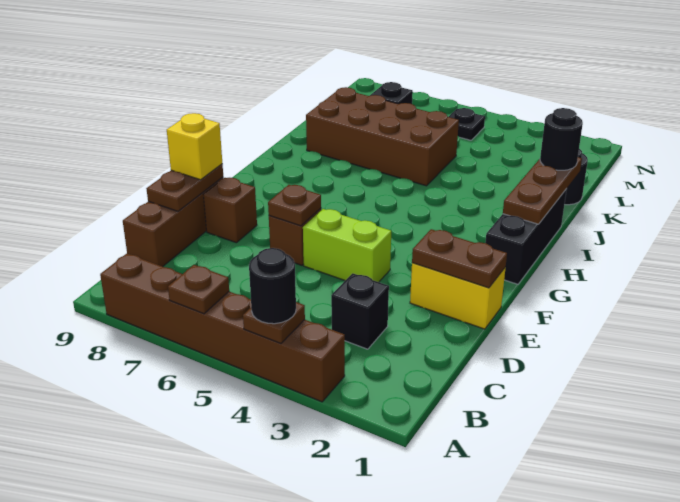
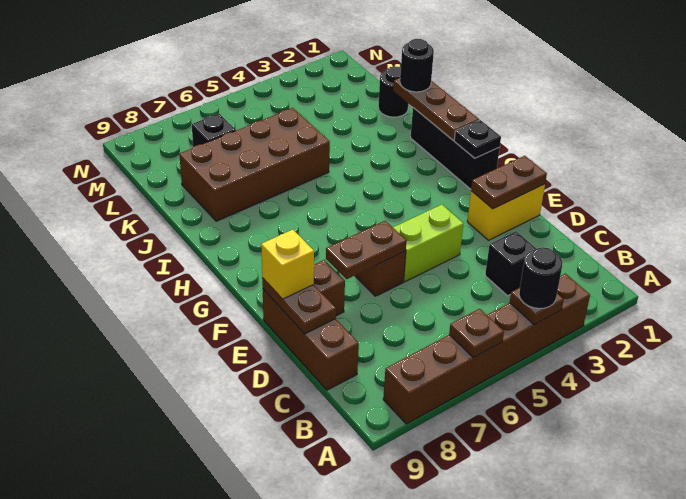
brown 1x1 plate [268,185,321,226] -> brown 1x2 plate [326,221,407,279]
black 1x1 plate [449,108,485,140] -> black 1x1 plate moved to [454,120,501,158]

